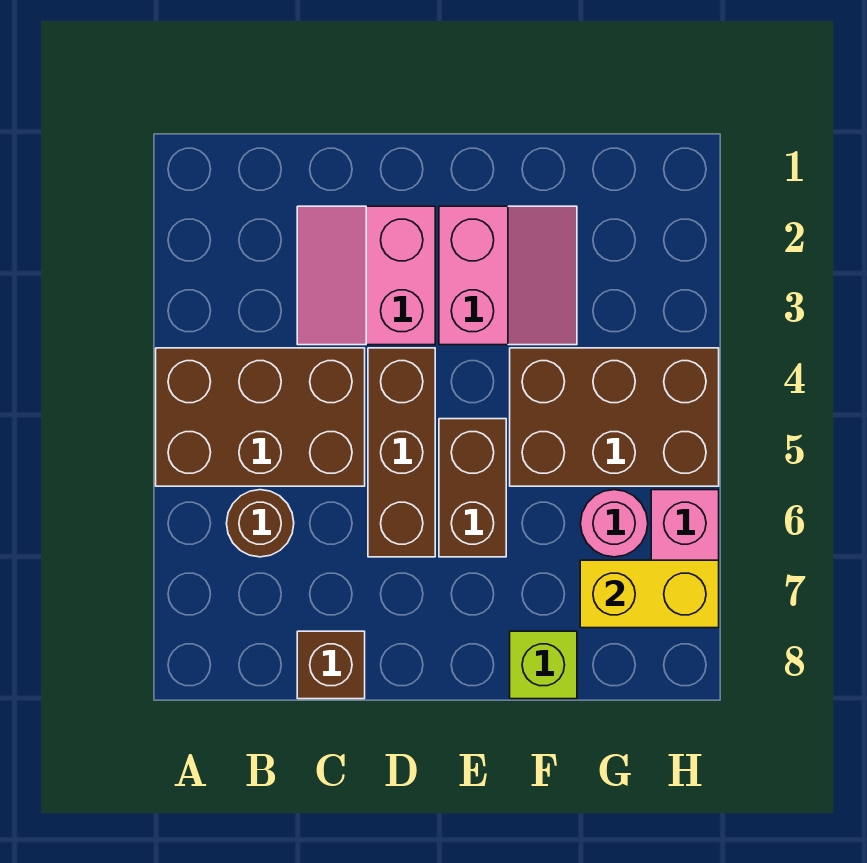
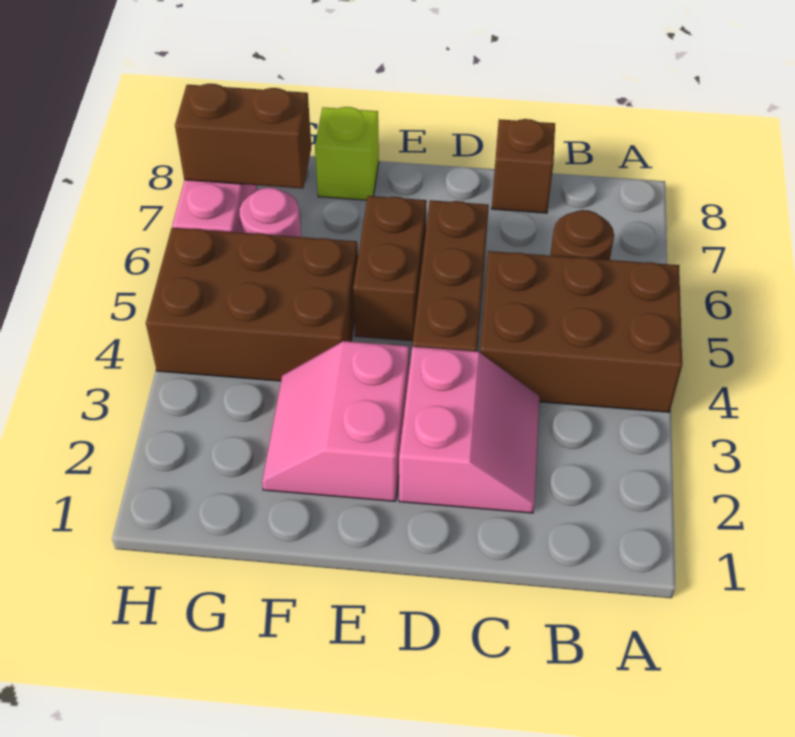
yellow 1x2 brick [580,560,719,628] -> brown 1x2 brick [175,84,311,188]

